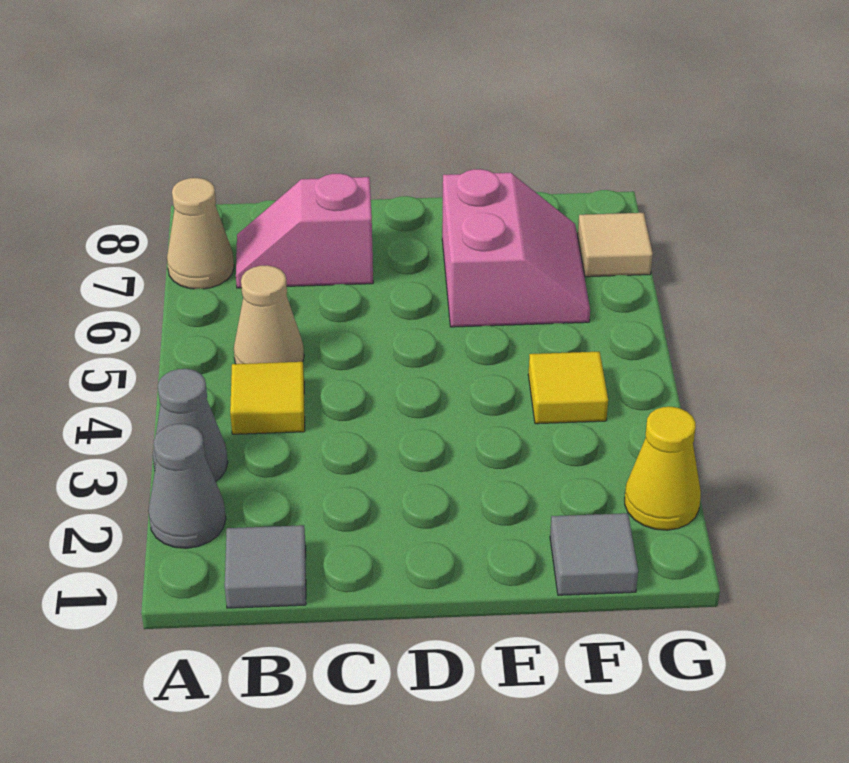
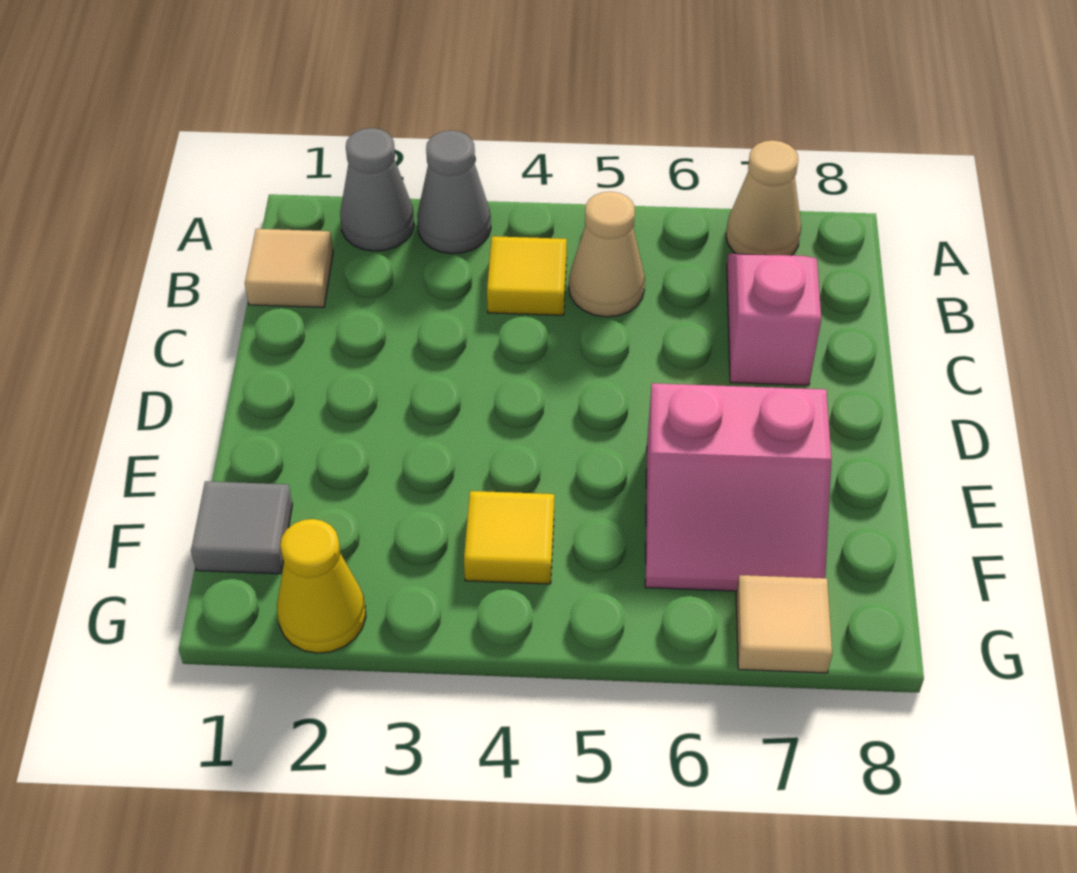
grey 1x1 tile [225,525,306,608] -> tan 1x1 tile [245,229,333,307]

